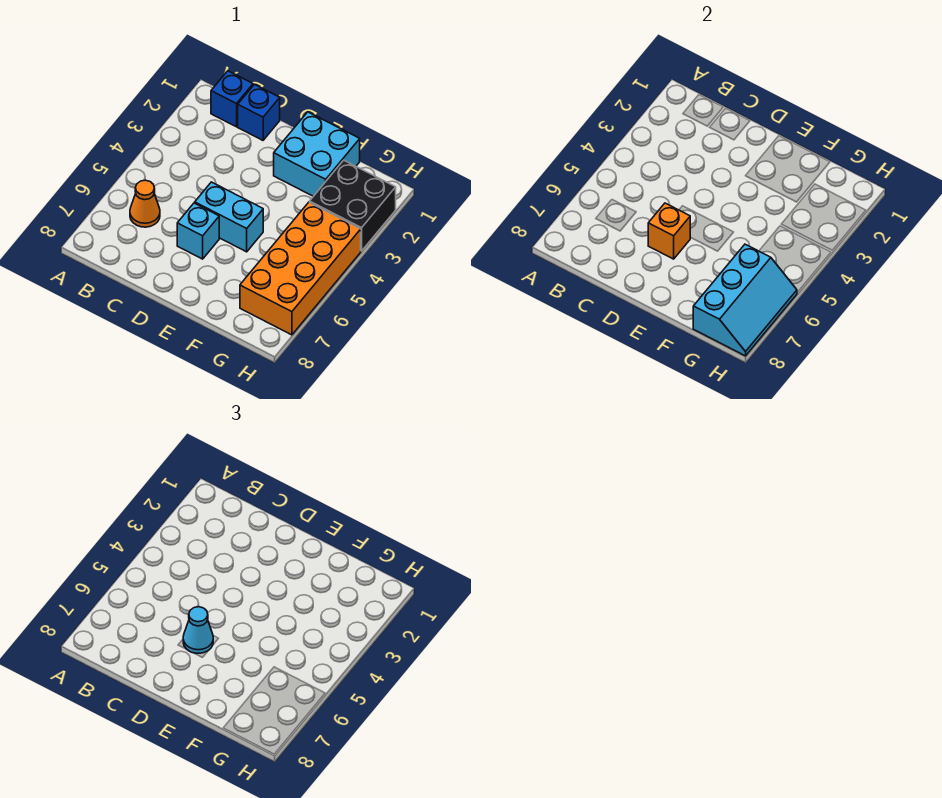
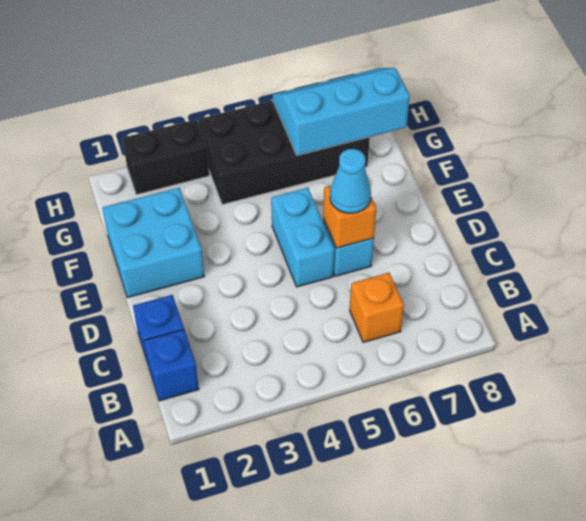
orange 1x1 cone [130,180,160,227] -> orange 1x1 brick [350,273,404,342]
black 2x2 brick [310,160,396,251] -> black 1x2 brick [122,120,209,195]
orange 2x4 brick [240,202,361,335] -> black 2x4 brick [198,101,370,205]

